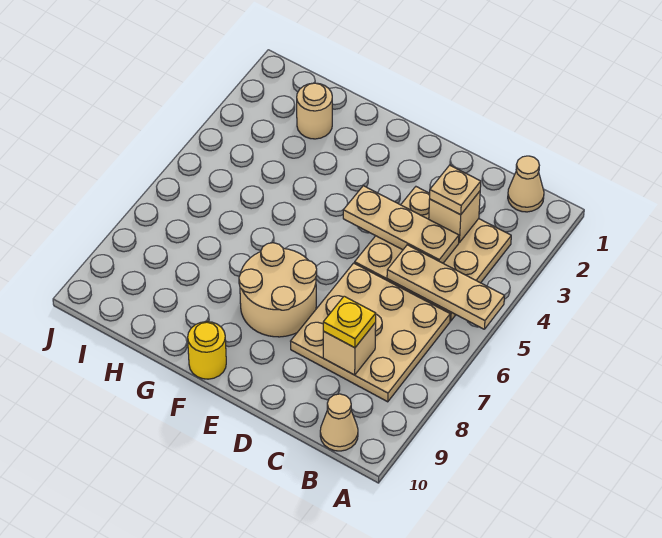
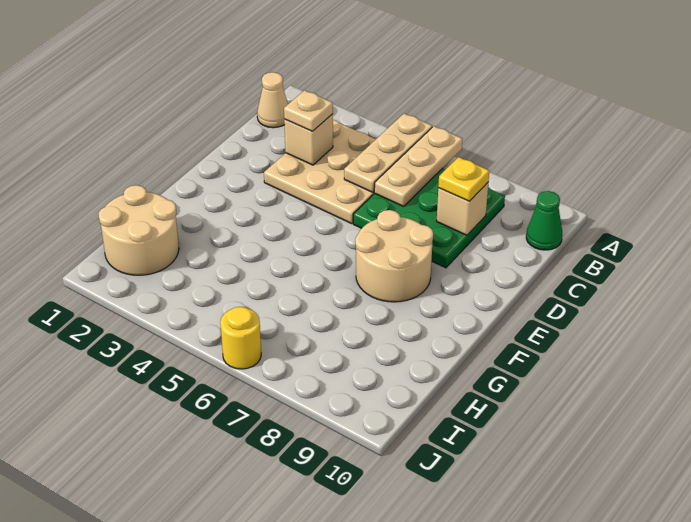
tan 3x3 plate [291,263,450,402] -> green 3x3 plate [353,168,505,268]
tan 1x1 cone [320,394,358,451] -> green 1x1 cone [526,191,562,250]
tan 1x3 plate [343,186,459,263] -> tan 1x3 plate moved to [374,126,462,206]
yellow 1x1 round brick [188,322,226,379] -> yellow 1x1 round brick moved to [220,307,261,369]
tan 1x1 round brick [297,83,332,139] -> tan 2x2 round brick [98,185,179,275]

